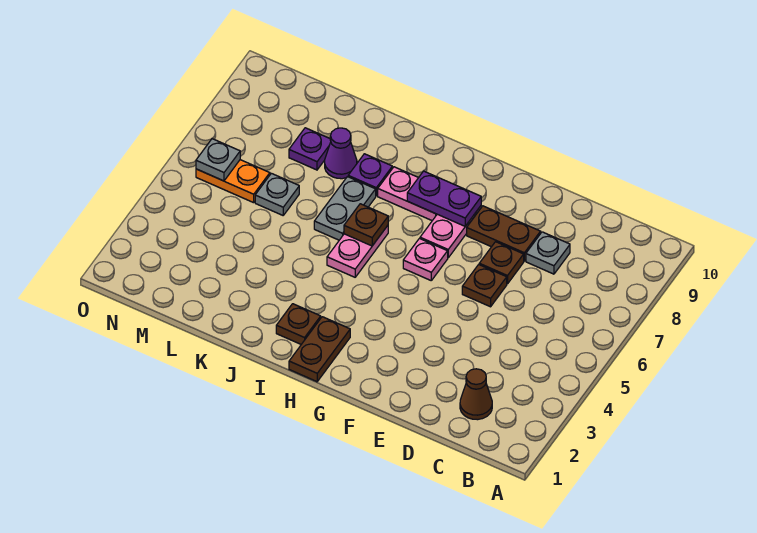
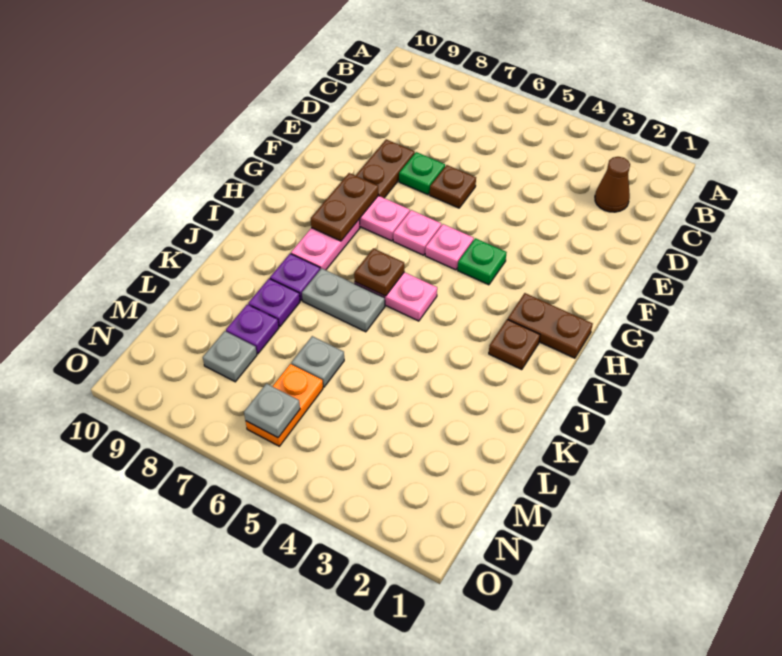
grey 1x1 plate [526,232,570,274] -> grey 1x1 plate moved to [203,331,257,382]
brown 1x1 plate [479,242,524,284] -> green 1x1 plate [399,152,445,195]
none -> green 1x1 plate [458,238,507,285]
none -> pink 1x1 plate [425,224,474,270]
purple 1x2 plate [407,171,481,226] -> brown 1x2 plate [311,173,378,241]
purple 1x1 cone [325,128,357,179] -> purple 1x1 plate [248,279,300,327]

